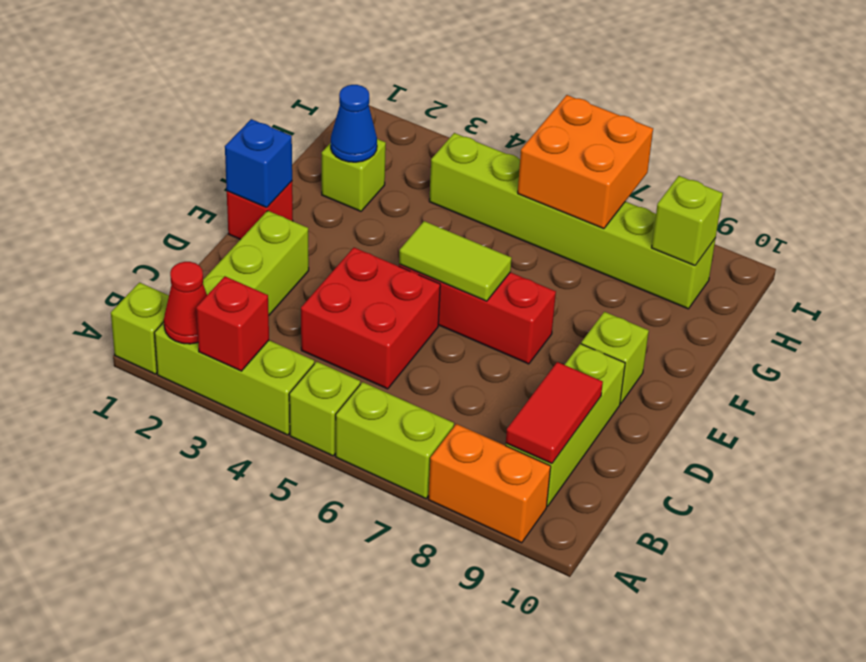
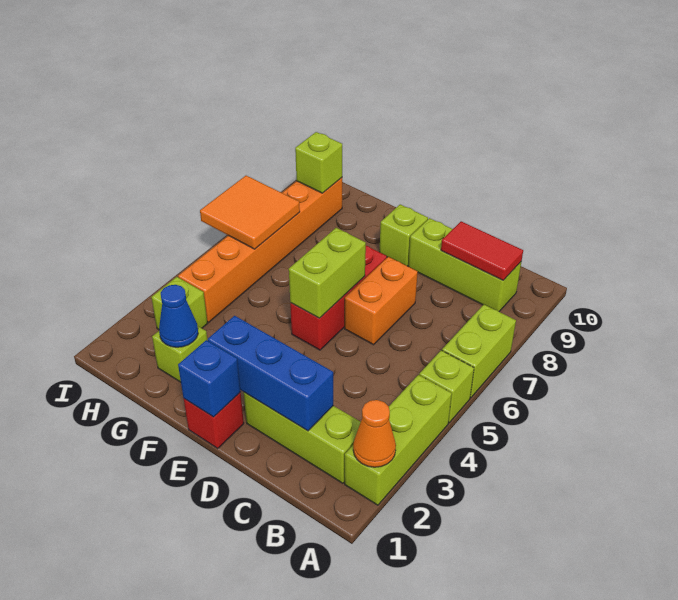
lime 1x1 brick [111,283,169,374] -> lime 1x1 brick moved to [151,277,208,330]
red 1x1 cone [164,262,207,344] -> orange 1x1 cone [353,400,396,467]
red 1x1 brick [196,276,269,371] -> none
orange 1x2 brick [428,424,551,543] -> orange 1x2 brick moved to [345,257,418,345]
none -> blue 1x3 brick [208,316,333,431]
red 2x2 brick [301,248,440,389] -> none
lime 1x2 tile [399,221,512,301] -> lime 1x2 brick [289,228,366,318]
lime 1x6 brick [429,133,716,309] -> orange 1x6 brick [178,178,342,322]
orange 2x2 brick [518,95,653,229] -> orange 2x2 tile [200,176,300,249]

